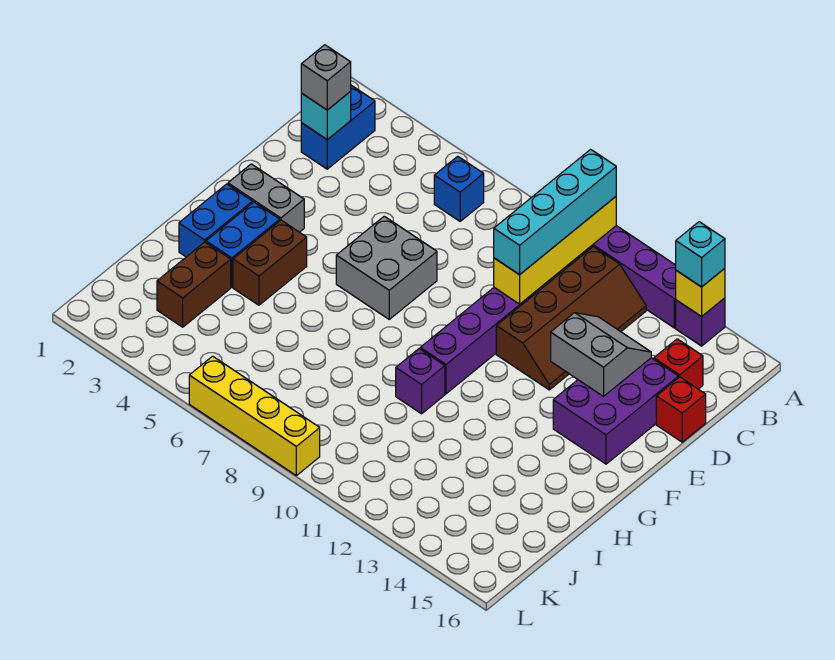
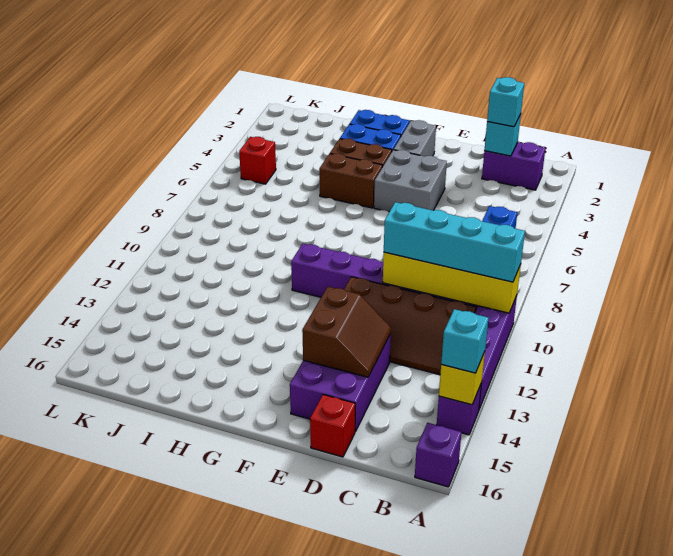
blue 1x2 brick [301,85,375,169] -> purple 1x2 brick [482,142,545,190]
grey 1x1 brick [301,45,351,110] -> cyan 1x1 brick [487,77,524,127]
red 1x1 brick [654,339,703,389] -> red 1x1 brick moved to [239,137,276,184]
grey 2x2 slope [551,313,651,396] -> brown 2x2 slope [302,287,391,377]
purple 2x3 brick [553,358,679,464] -> purple 2x3 brick turned to [290,334,391,432]
grey 2x2 brick [336,216,437,319] -> grey 2x2 brick moved to [374,150,447,212]
purple 1x1 brick [396,349,445,414] -> purple 1x1 brick moved to [415,423,462,487]
brown 1x2 brick [157,242,231,327] -> brown 1x2 brick moved to [319,154,383,208]
yellow 1x4 brick [189,356,320,476] -> none

